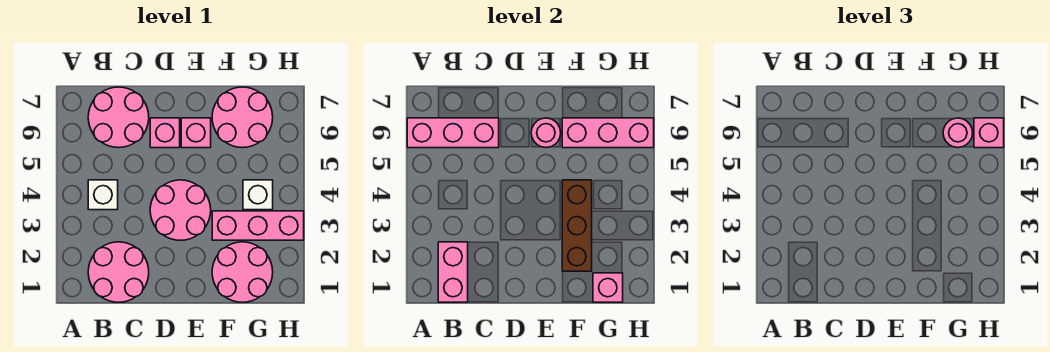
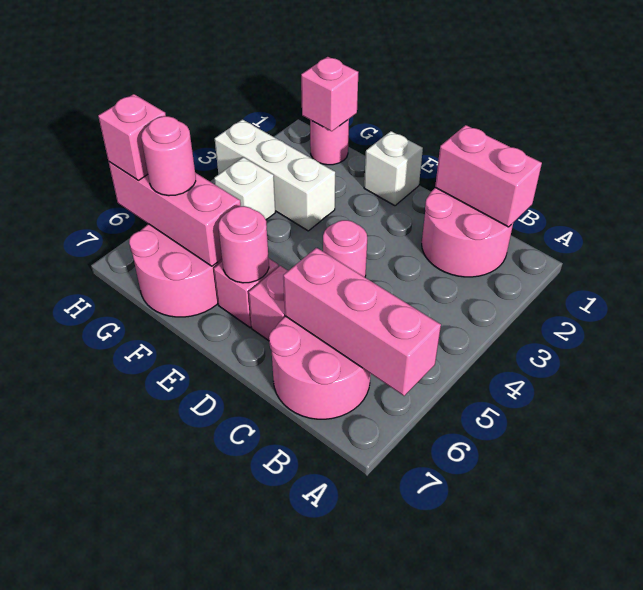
pink 1x2 brick [438,242,468,302] -> pink 1x2 brick turned to [435,125,542,227]
white 1x1 brick [88,180,118,210] -> white 1x1 brick moved to [364,131,423,206]
pink 2x2 round brick [150,180,211,240] -> pink 1x1 round brick [323,220,367,277]
pink 2x2 round brick [212,242,273,302] -> pink 1x1 round brick [310,119,349,165]
brown 1x3 brick [562,180,592,271] -> none
pink 1x3 brick [212,211,304,240] -> white 1x3 brick [215,120,335,231]

